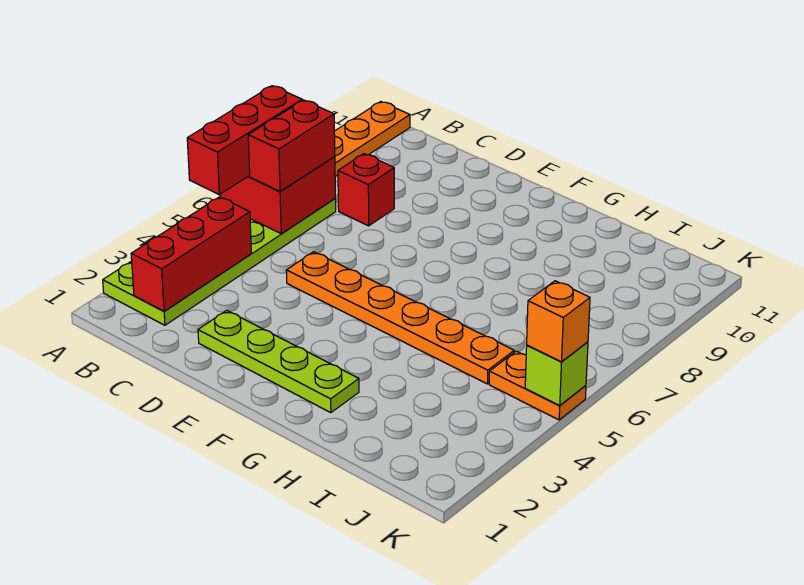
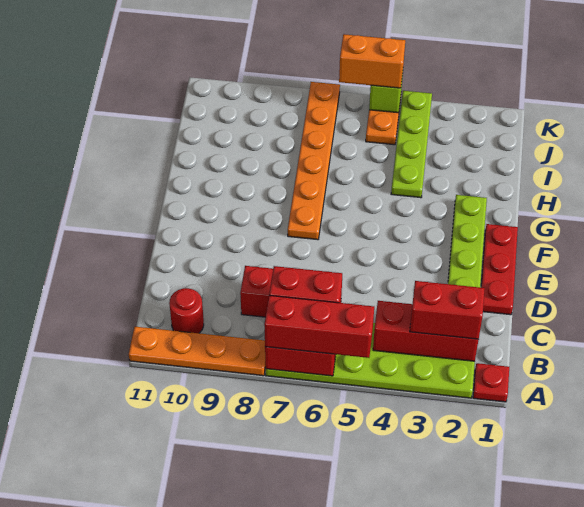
none -> red 1x1 plate [473,363,509,402]
none -> red 1x2 brick [410,281,485,339]
none -> red 1x1 round brick [169,288,204,333]
none -> red 1x3 plate [481,224,518,315]
orange 1x6 plate [286,252,514,384] -> orange 1x6 plate moved to [288,82,340,240]
none -> lime 1x4 plate [391,91,432,198]
orange 1x1 brick [527,281,590,362] -> orange 1x2 brick [339,34,405,88]

